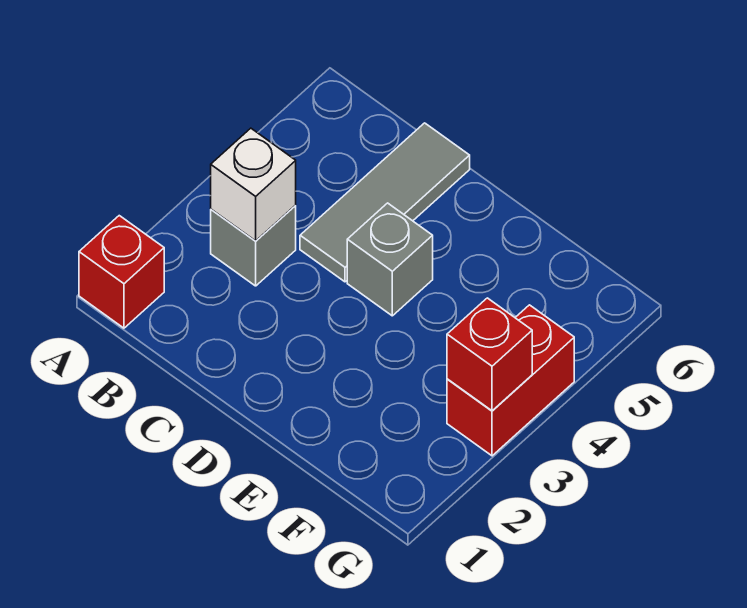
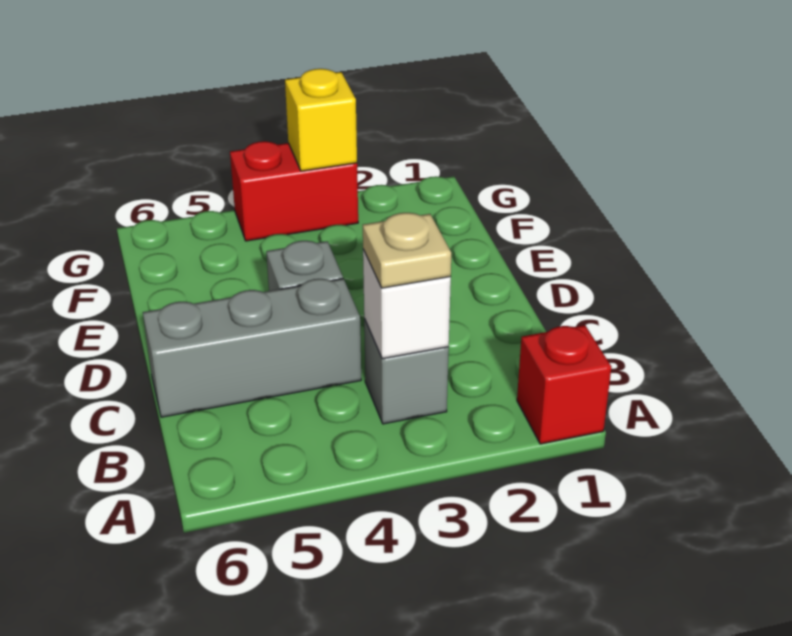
none -> tan 1x1 plate [363,213,451,288]
grey 1x3 tile [300,123,470,282] -> grey 1x3 brick [143,279,361,417]
red 1x1 brick [447,298,532,411] -> yellow 1x1 brick [285,69,357,171]

